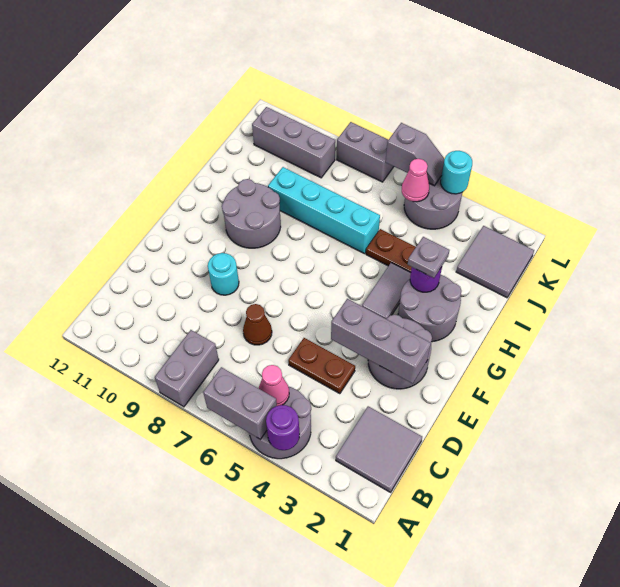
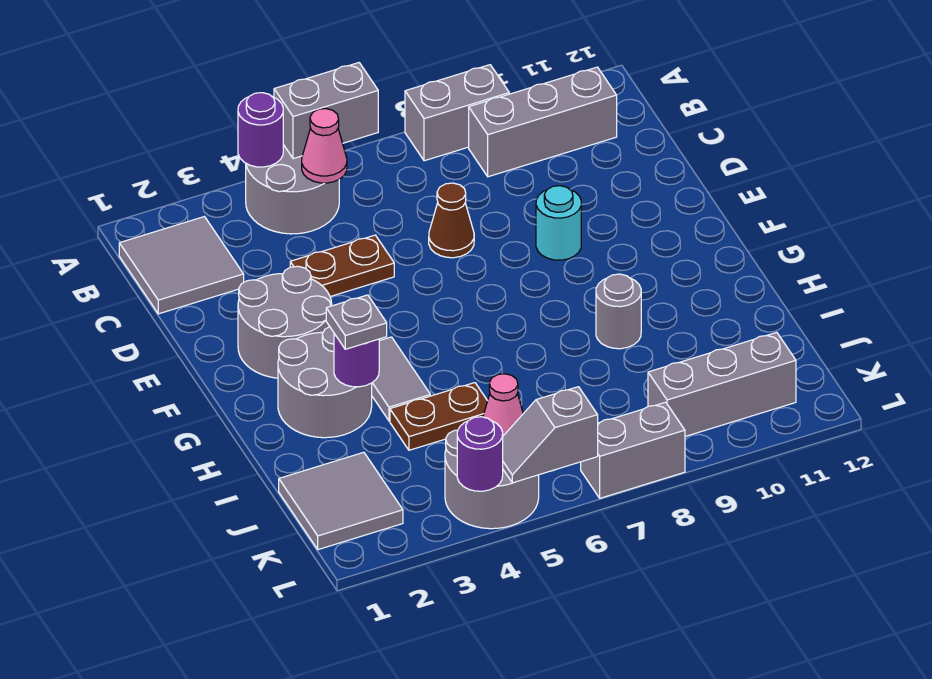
grey 1x2 brick [155,330,219,407] -> grey 1x2 brick turned to [405,65,509,161]
grey 1x3 brick [331,299,431,383] -> grey 1x3 brick moved to [469,67,617,177]
grey 2x2 round brick [222,179,281,248] -> grey 1x1 round brick [596,274,641,349]
cyan 1x4 brick [268,167,380,254] -> none
cyan 1x1 round brick [441,151,472,194] -> purple 1x1 round brick [457,417,503,491]

